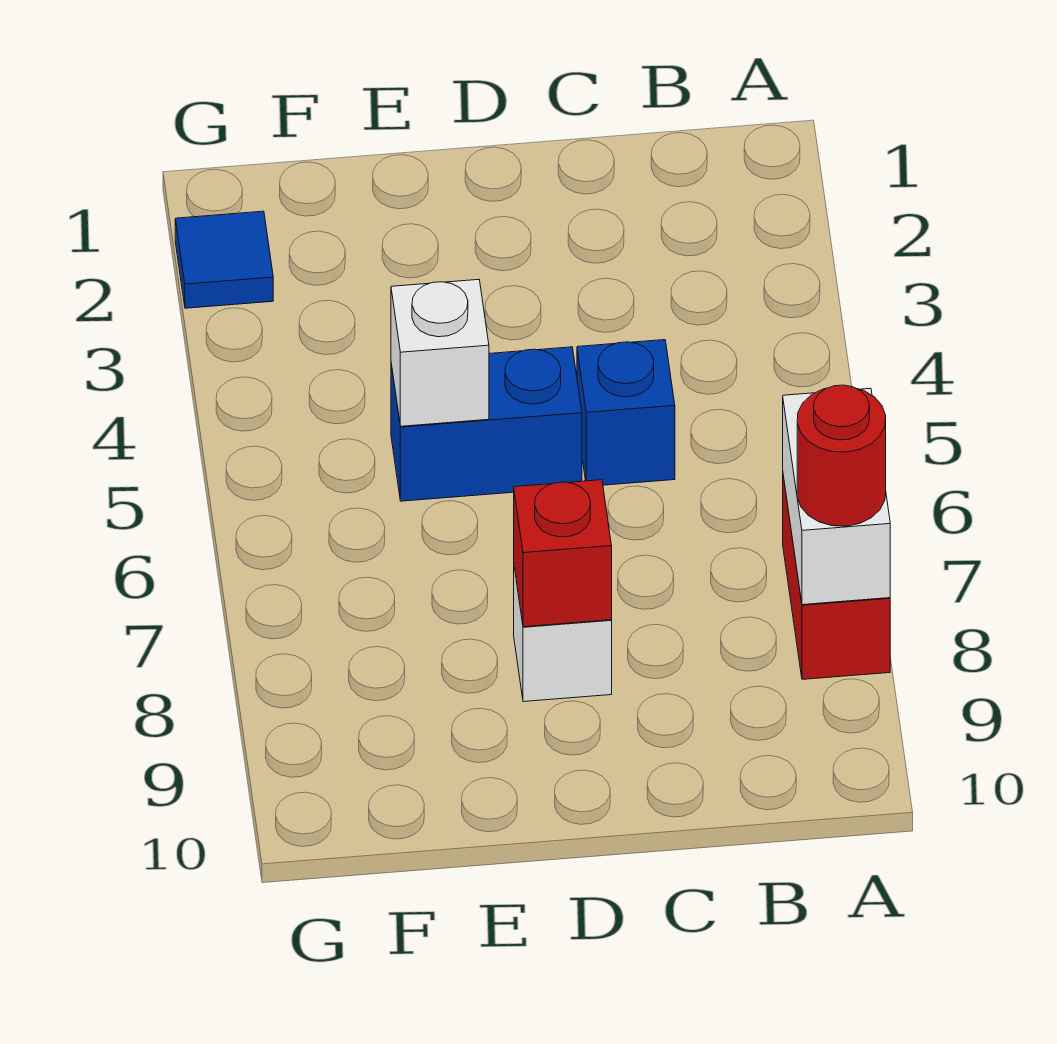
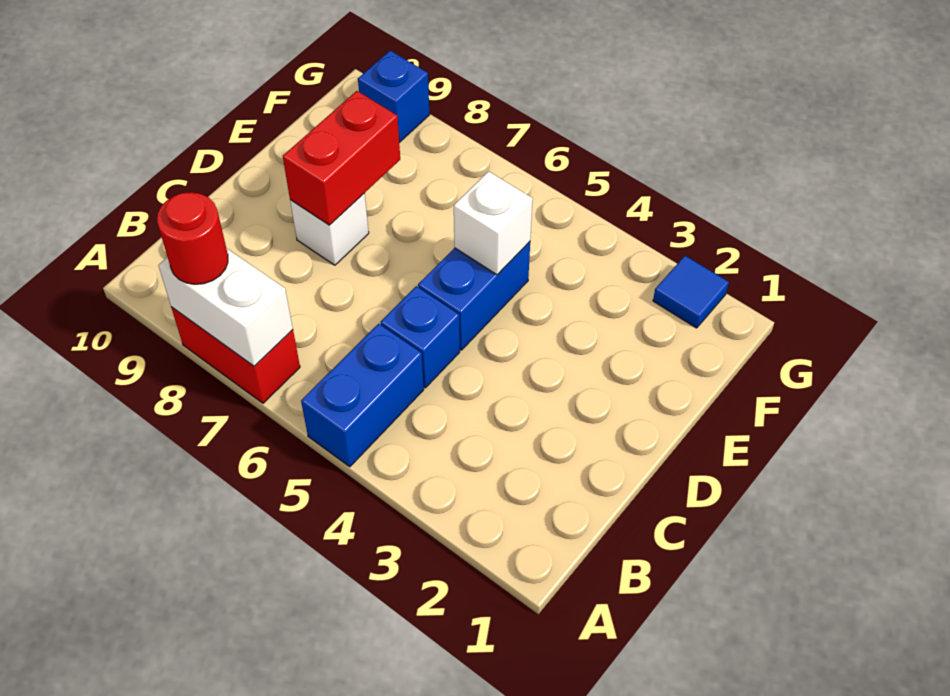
none -> blue 1x2 brick [301,324,424,467]
red 1x1 brick [514,480,612,627] -> red 1x2 brick [283,91,400,225]
none -> blue 1x1 brick [358,51,430,143]

